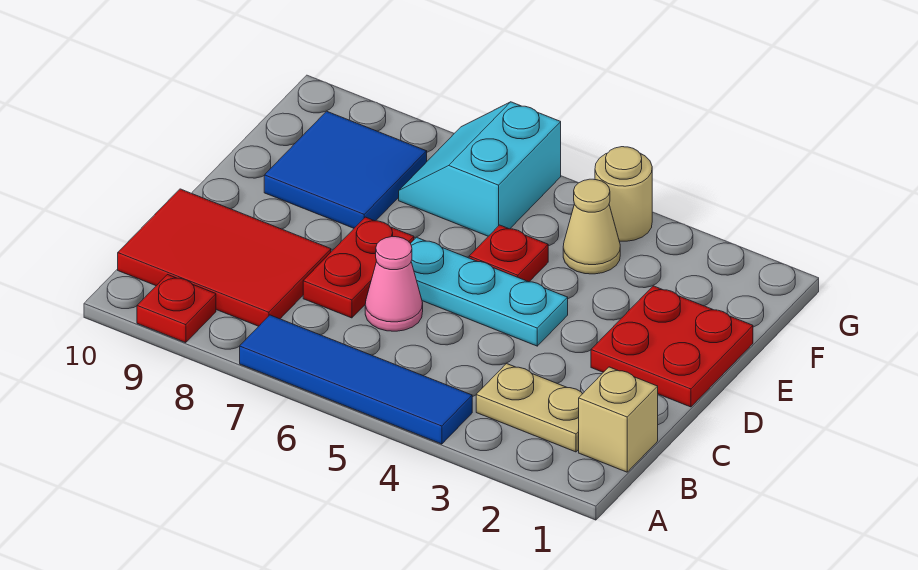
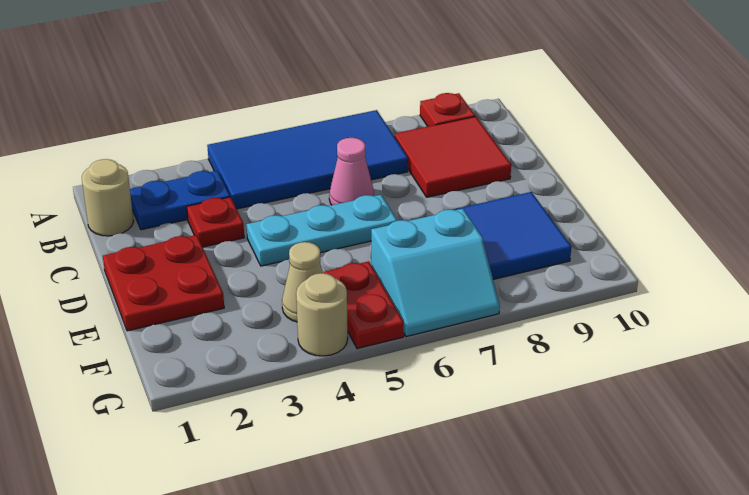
blue 1x4 tile [240,315,472,444] -> blue 2x4 tile [207,110,408,209]
tan 1x1 brick [579,367,658,472] -> tan 1x1 round brick [82,159,134,236]
tan 1x2 plate [476,363,582,452] -> blue 1x2 plate [130,171,230,230]
red 2x3 tile [118,189,331,326] -> red 2x2 tile [394,116,511,197]
red 1x2 plate [303,217,414,318] -> red 1x2 plate moved to [324,261,404,349]
red 1x1 plate [469,225,548,282] -> red 1x1 plate moved to [187,197,244,247]
cyan 2x2 slope [399,102,561,236] -> cyan 2x2 slope turned to [371,209,500,337]

